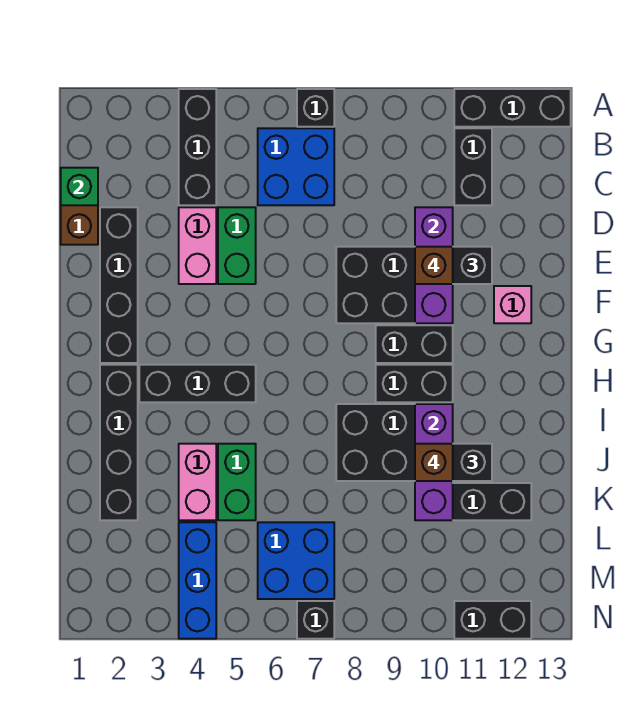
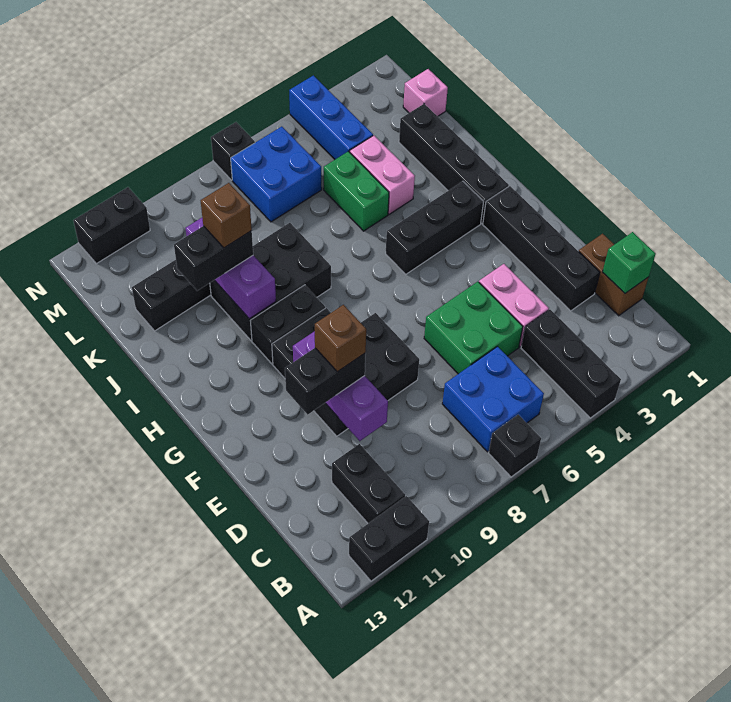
black 1x3 brick [454,89,571,127] -> black 1x2 brick [349,496,429,581]
green 1x2 brick [218,207,256,284] -> green 2x2 brick [424,282,523,374]
pink 1x1 brick [494,286,531,323] -> pink 1x1 brick moved to [403,69,448,116]

